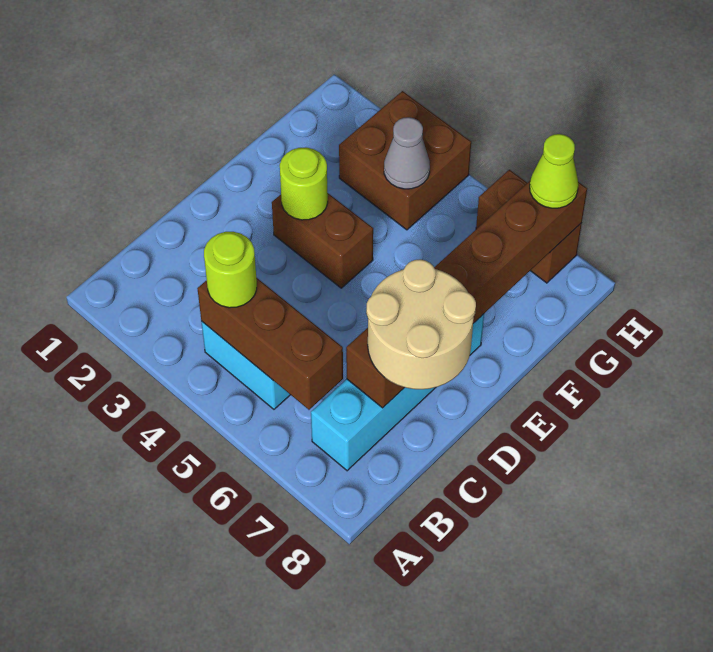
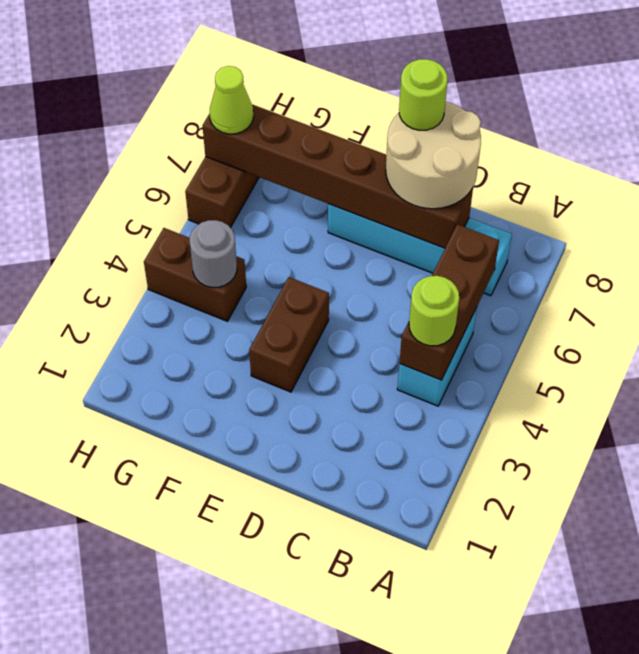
lime 1x1 round brick [280,147,328,220] -> lime 1x1 round brick moved to [399,59,448,130]
brown 2x2 brick [339,91,471,230] -> brown 1x2 brick [144,228,246,321]
grey 1x1 cone [384,117,430,189] -> grey 1x1 round brick [190,220,237,287]

